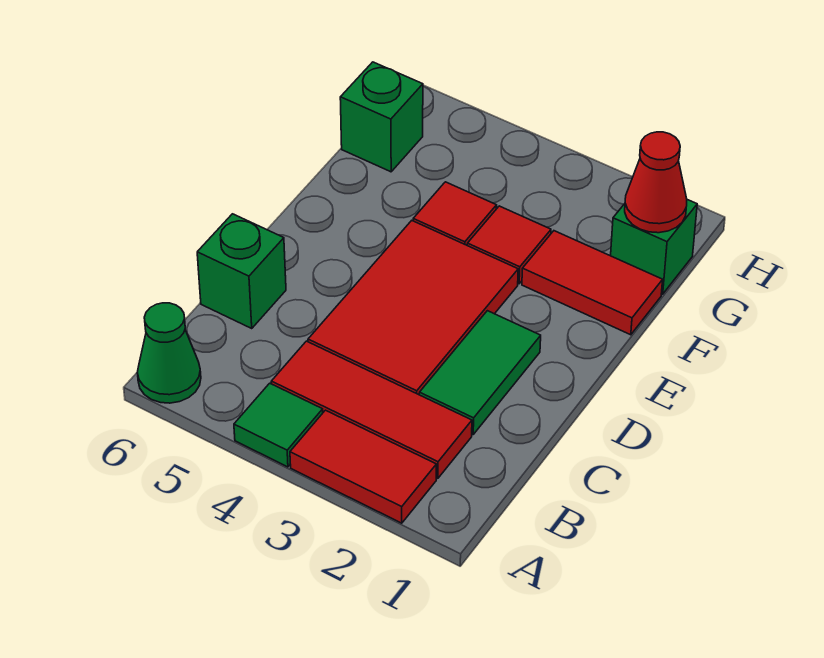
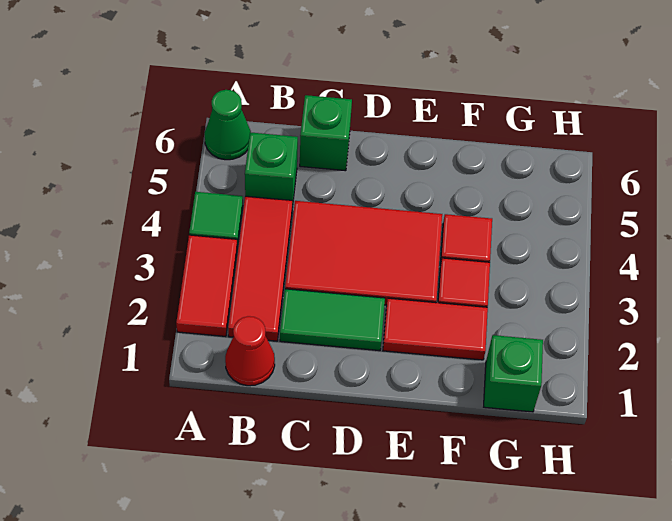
red 1x2 tile [522,231,663,335] -> red 1x2 tile turned to [383,298,488,360]
red 1x1 cone [625,132,687,233] -> red 1x1 cone moved to [225,316,275,386]
green 1x1 brick [340,62,423,172] -> green 1x1 brick moved to [245,132,298,207]

